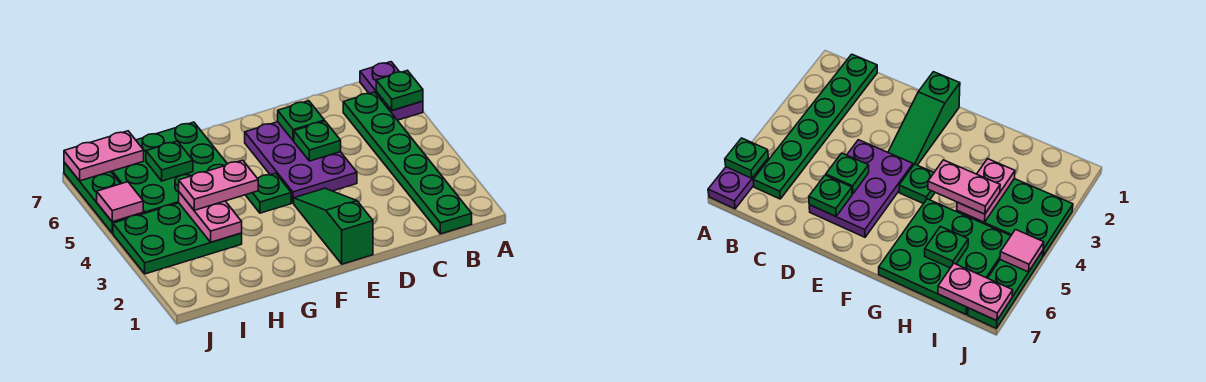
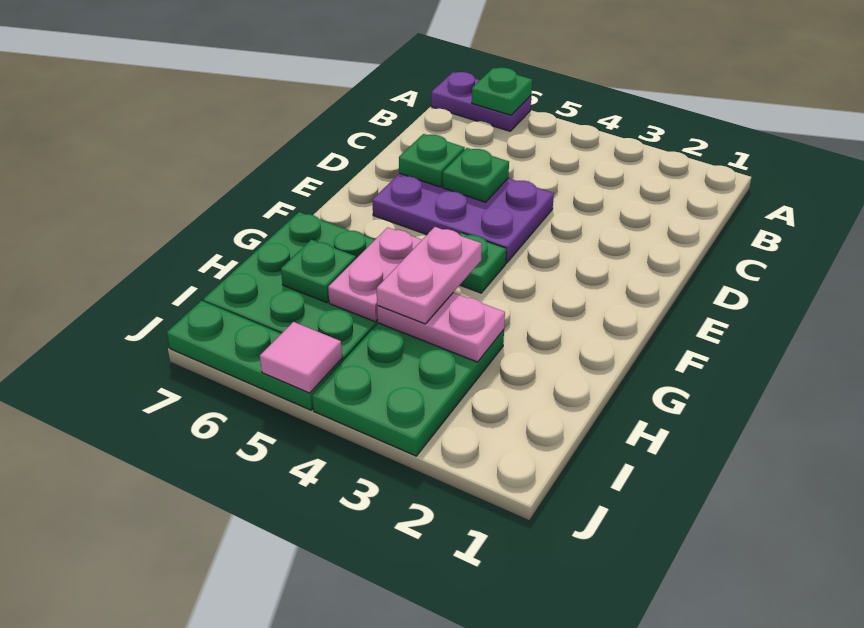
green 1x6 plate [343,92,472,234] -> none
green 1x3 slope [294,188,373,264] -> none
pink 1x2 plate [64,131,144,181] -> pink 1x2 plate moved to [328,227,422,322]

